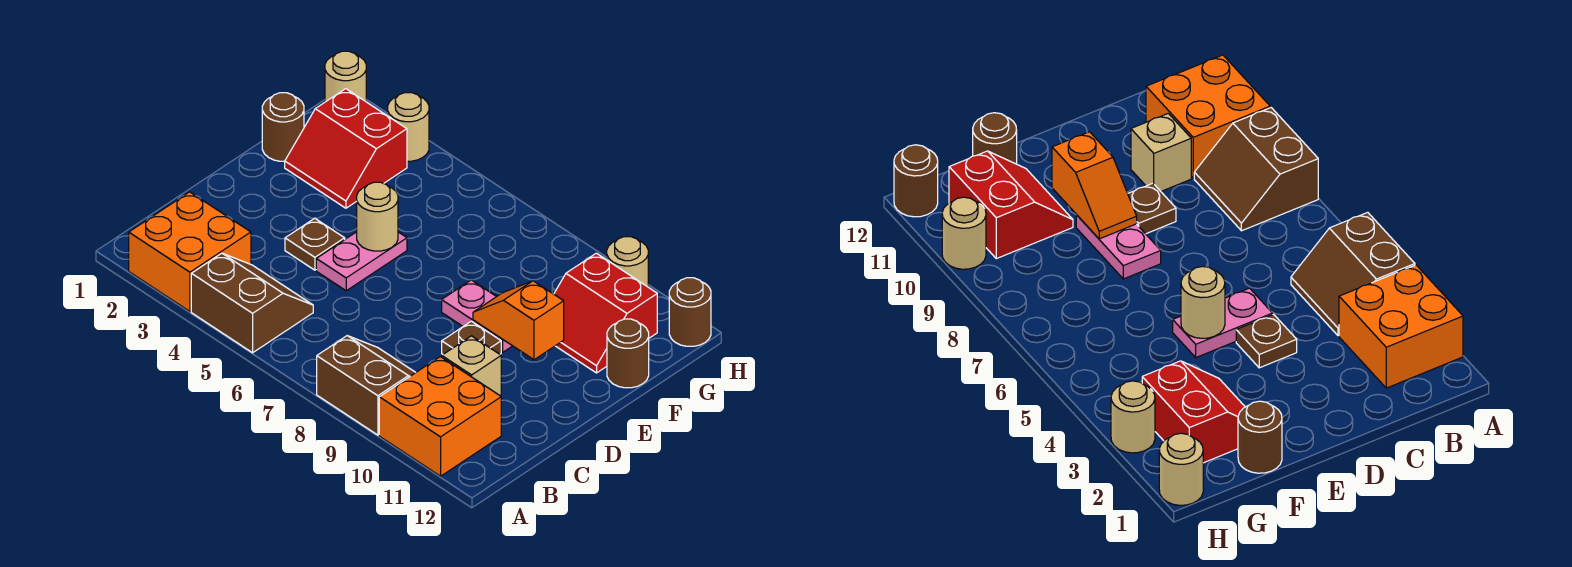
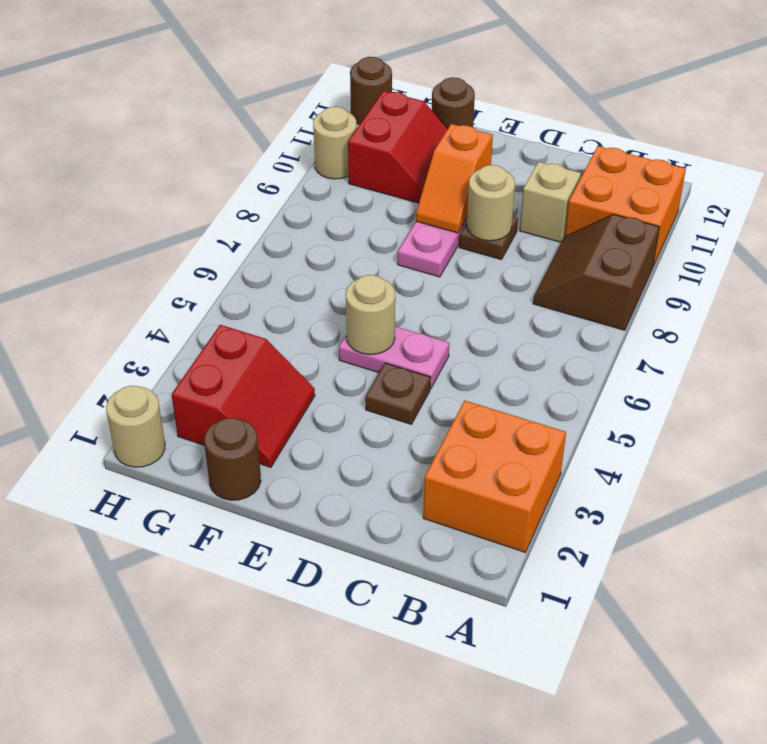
brown 2x2 slope [191,253,313,353] -> none
tan 1x1 round brick [388,93,429,161] -> tan 1x1 round brick moved to [467,165,515,241]

